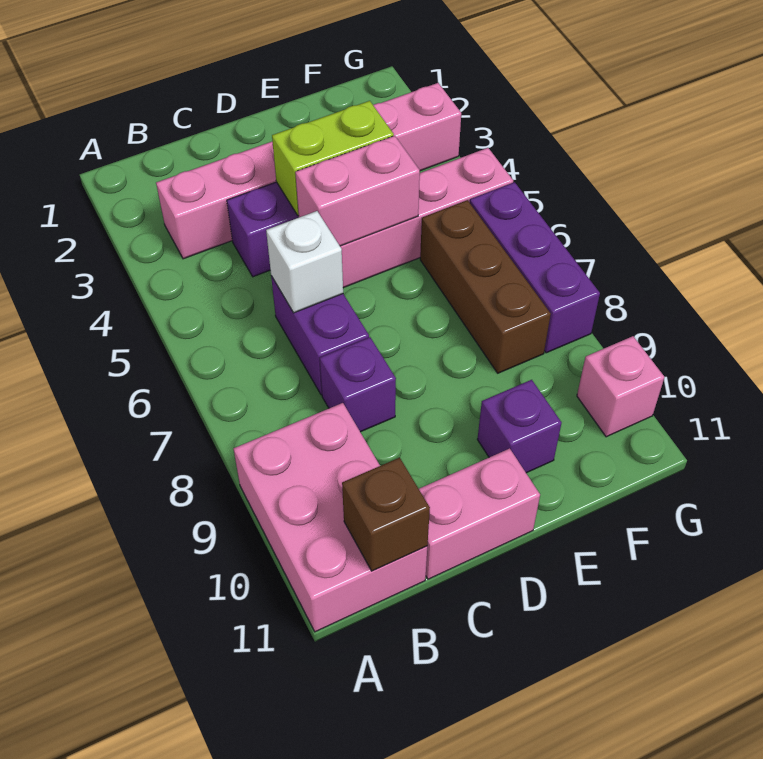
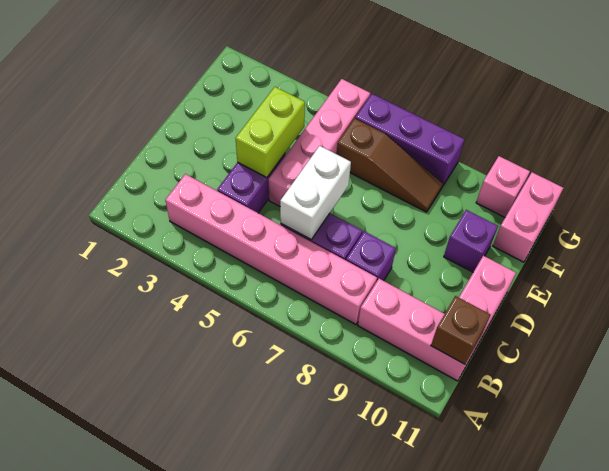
pink 2x3 brick [233,403,427,632] -> pink 1x3 brick [358,279,481,381]
pink 1x6 brick [156,83,461,259] -> pink 1x6 brick turned to [165,174,377,324]
white 1x1 brick [266,211,343,313] -> white 1x2 brick [280,146,351,240]
pink 1x2 brick [295,136,420,246] -> pink 1x2 brick moved to [493,172,563,262]
brown 1x3 brick [420,200,551,373] -> brown 1x3 slope [337,119,443,212]

